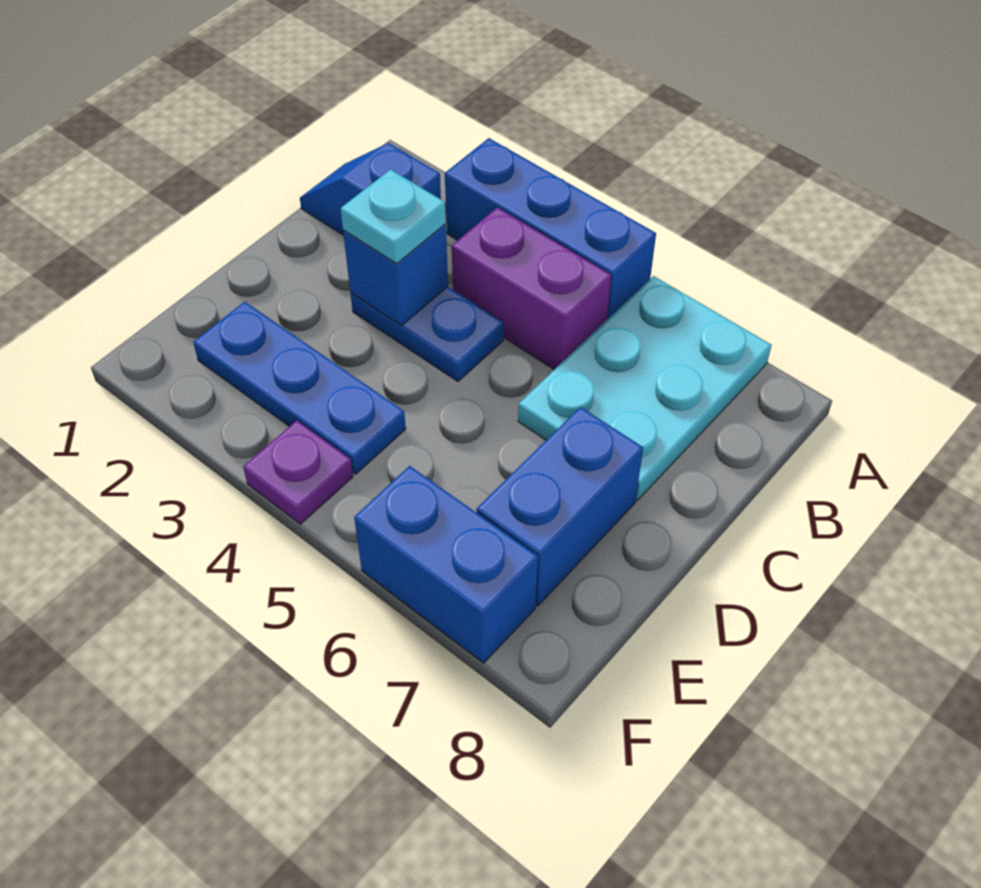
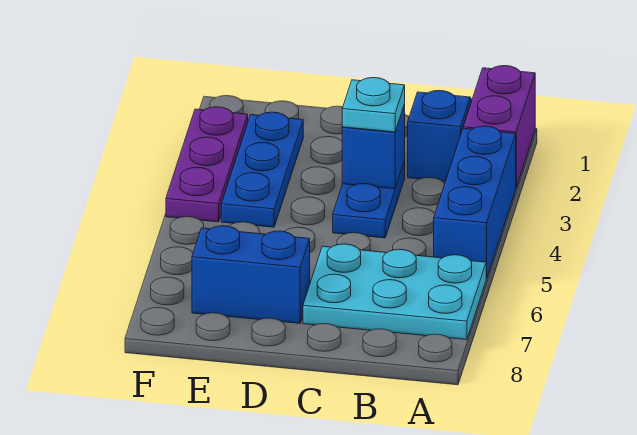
purple 1x2 brick [452,208,611,370] -> purple 1x2 brick moved to [463,66,535,187]
purple 1x1 plate [243,421,353,524] -> purple 1x3 plate [166,107,248,222]
blue 1x2 brick [354,466,538,663] -> none

